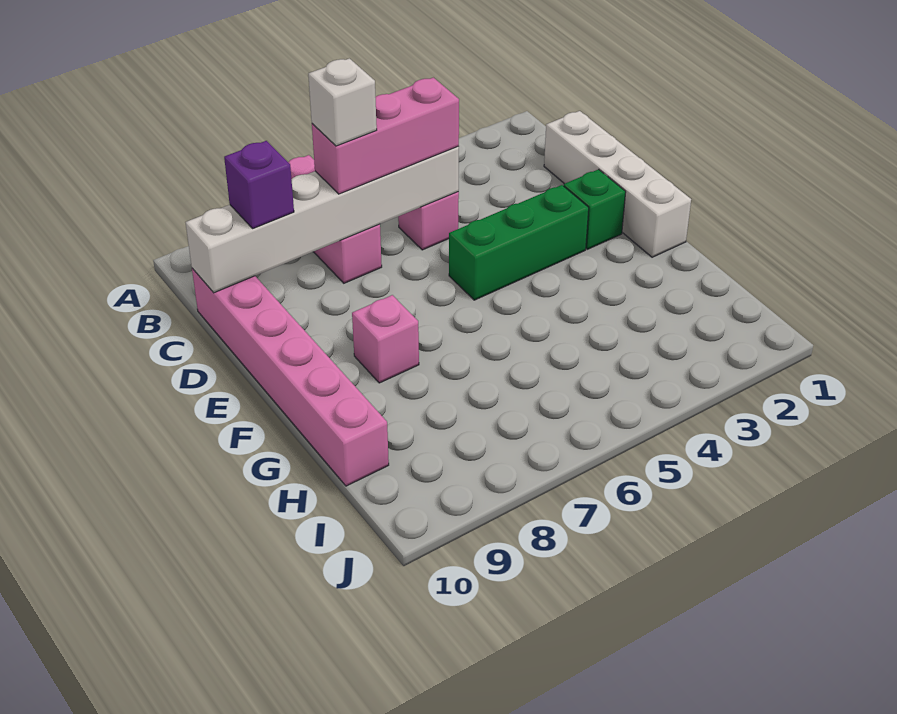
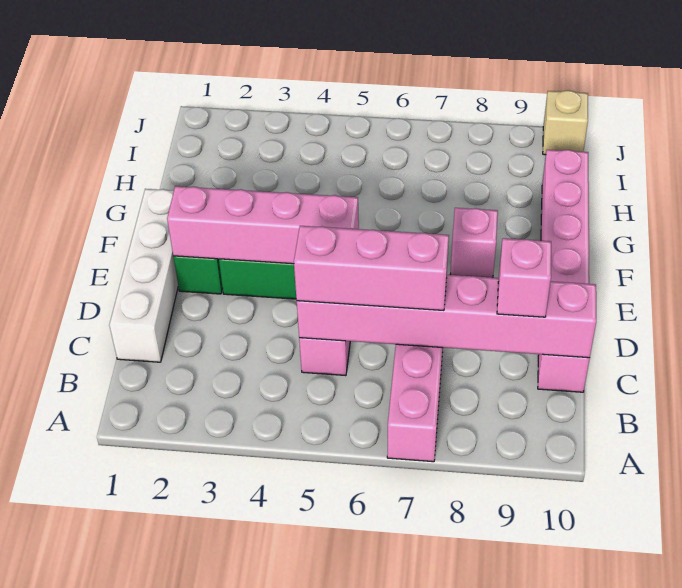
white 1x6 brick [185,147,459,293] -> pink 1x6 brick [297,275,596,358]
white 1x1 brick [308,58,377,146] -> none
purple 1x1 brick [224,141,294,228] -> pink 1x1 brick [497,238,551,317]
none -> pink 1x4 brick [167,186,359,264]
none -> tan 1x1 brick [543,90,588,155]

